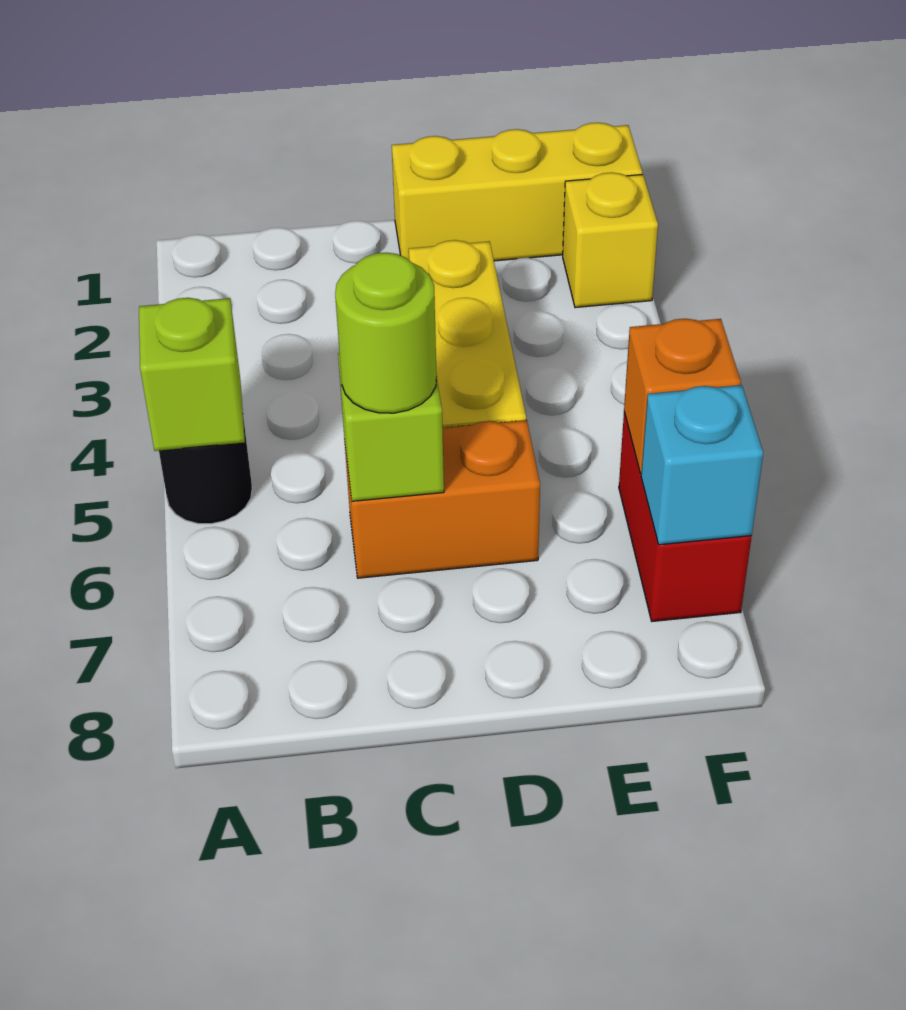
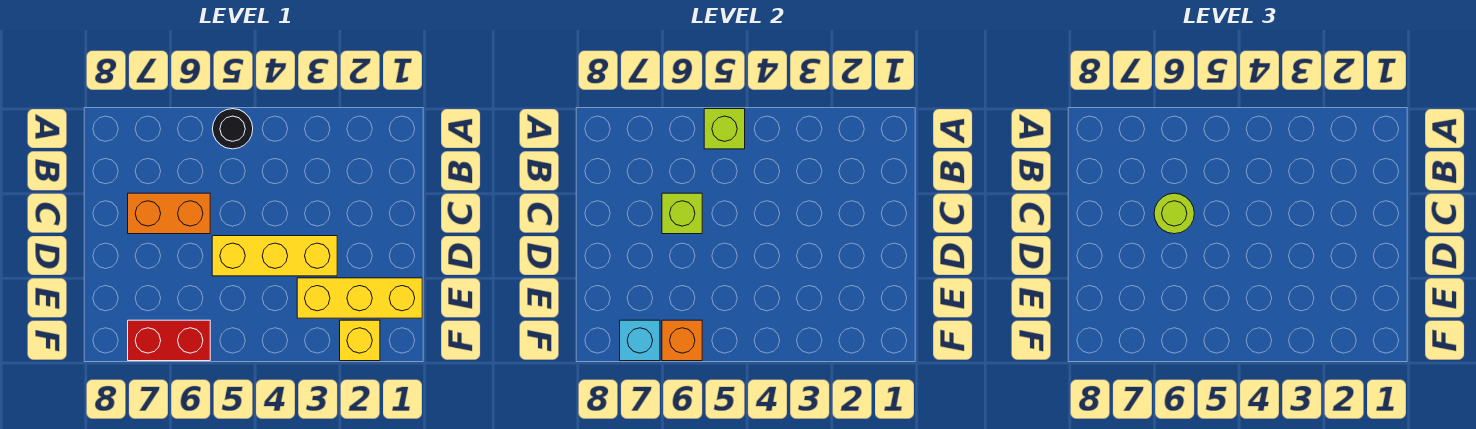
orange 1x2 brick [345,420,540,578] -> orange 1x2 brick turned to [128,193,210,234]
yellow 1x3 brick [392,123,642,261] -> yellow 1x3 brick turned to [297,278,422,318]

